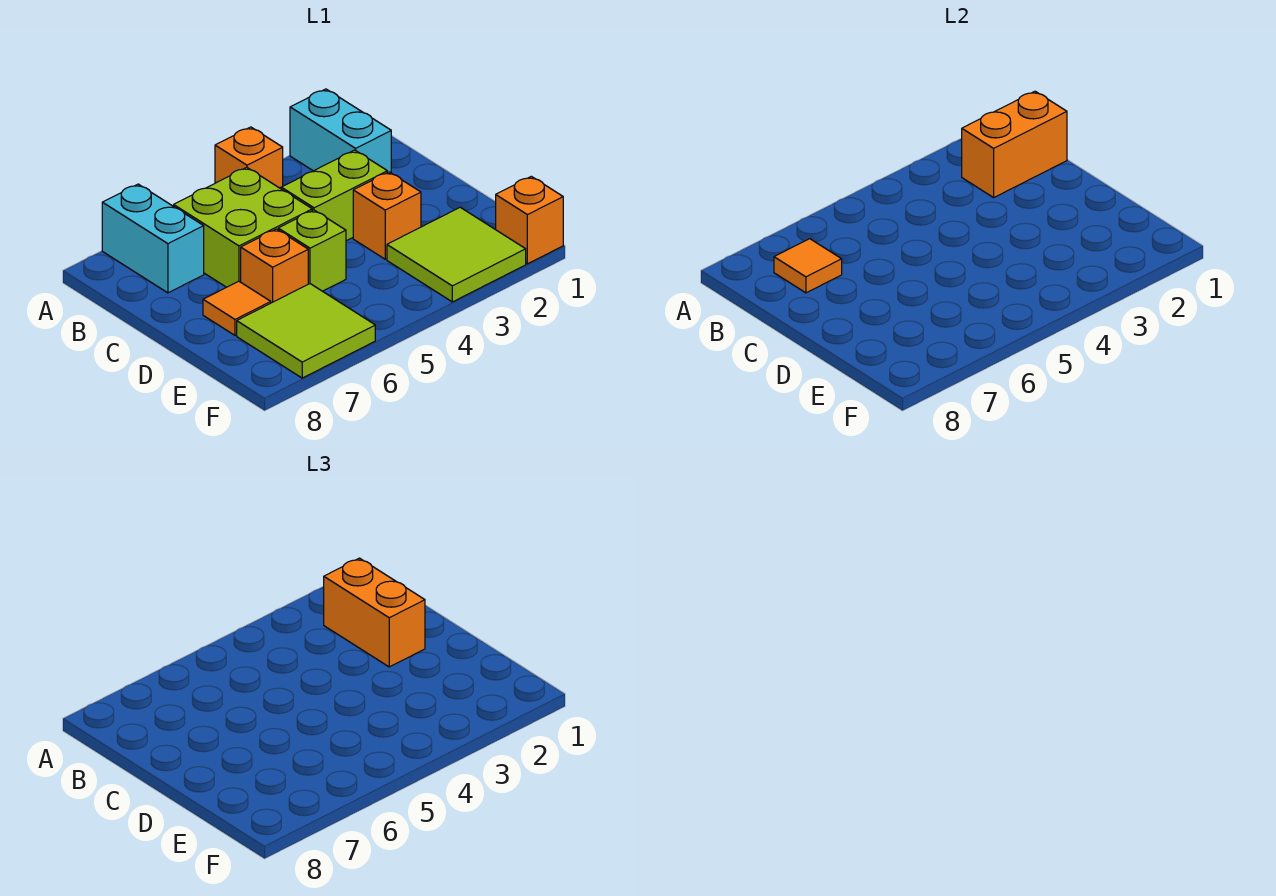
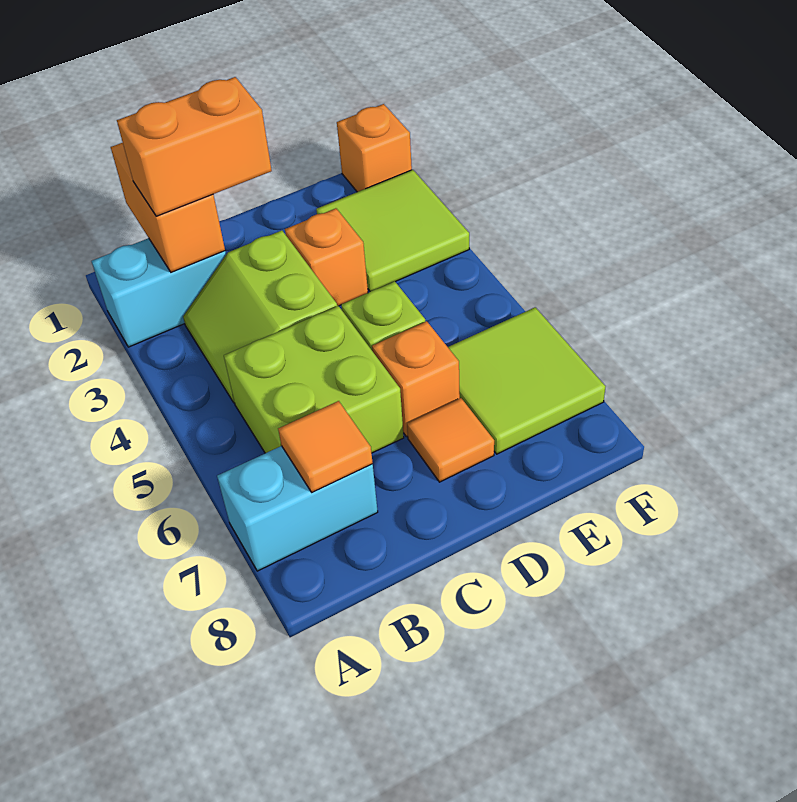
orange 1x1 brick [215,127,283,188] -> none

